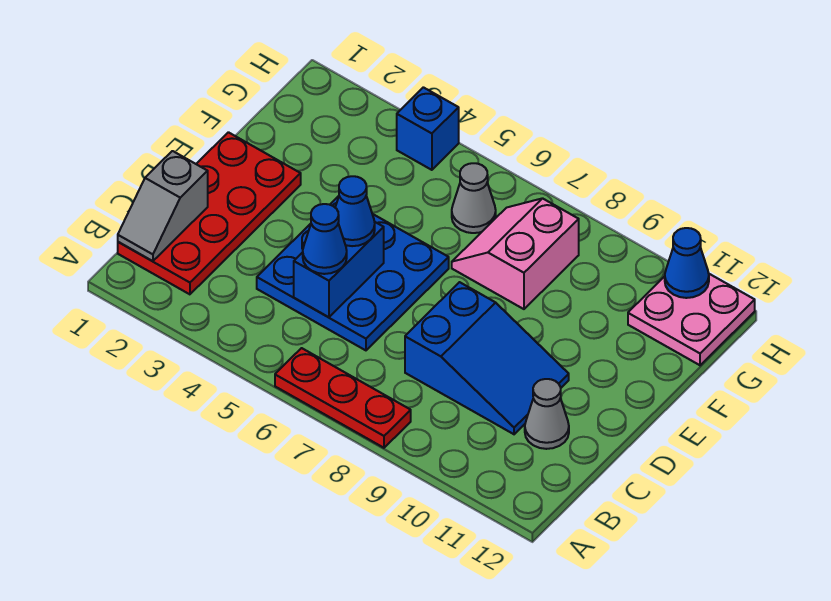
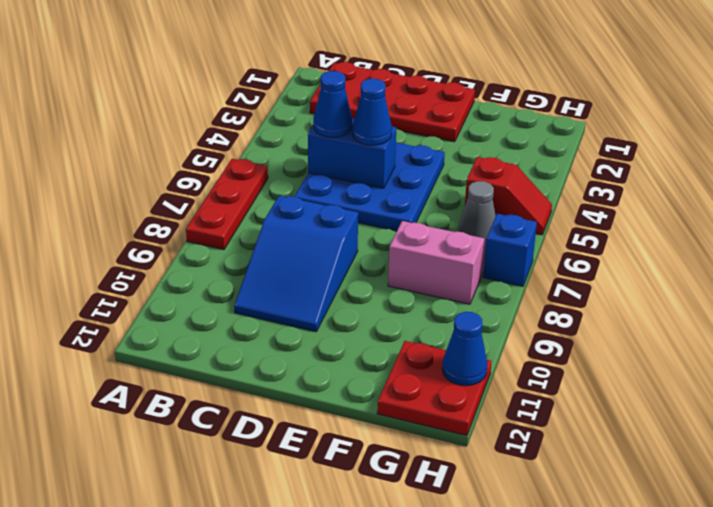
grey 1x2 slope [118,151,208,261] -> none
grey 1x1 cone [525,379,569,449] -> none
none -> red 1x2 slope [465,157,552,235]
pink 2x2 plate [628,274,755,365] -> red 2x2 plate [377,341,492,436]
blue 1x1 brick [397,87,459,170] -> blue 1x1 brick moved to [483,214,537,286]

